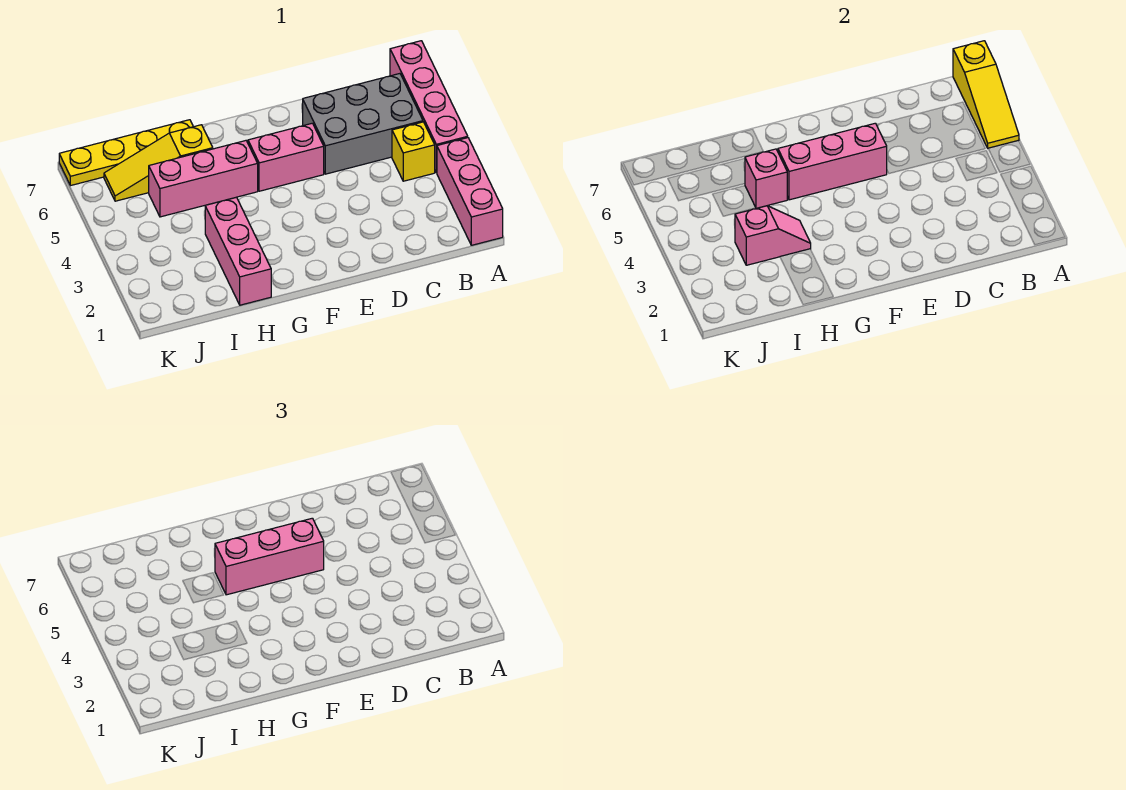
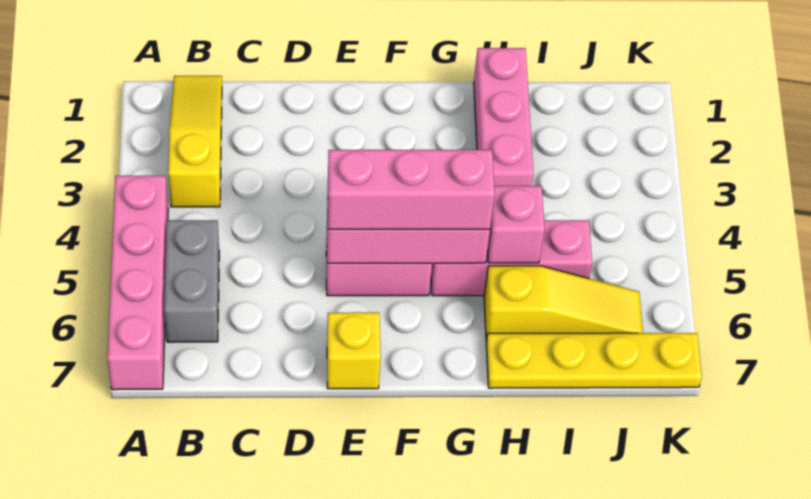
pink 1x3 brick [437,138,503,245] -> none
yellow 1x3 slope [953,41,1019,148] -> yellow 1x3 slope moved to [168,76,222,207]
yellow 1x1 brick [392,122,435,181] -> yellow 1x1 brick moved to [327,312,381,389]
grey 2x3 brick [303,74,423,174] -> grey 1x2 brick [164,220,219,342]
pink 1x2 slope [735,206,811,265] -> none

